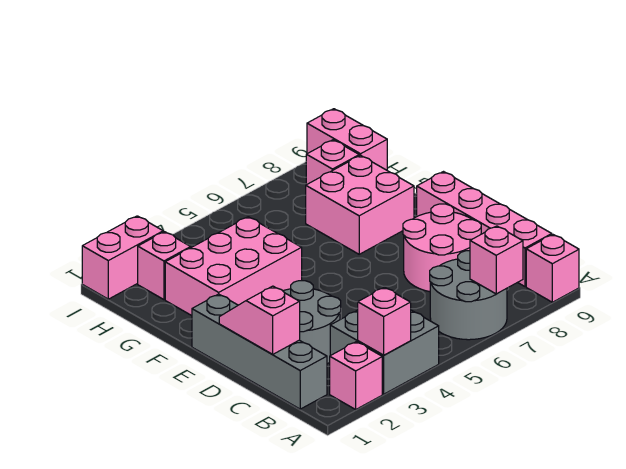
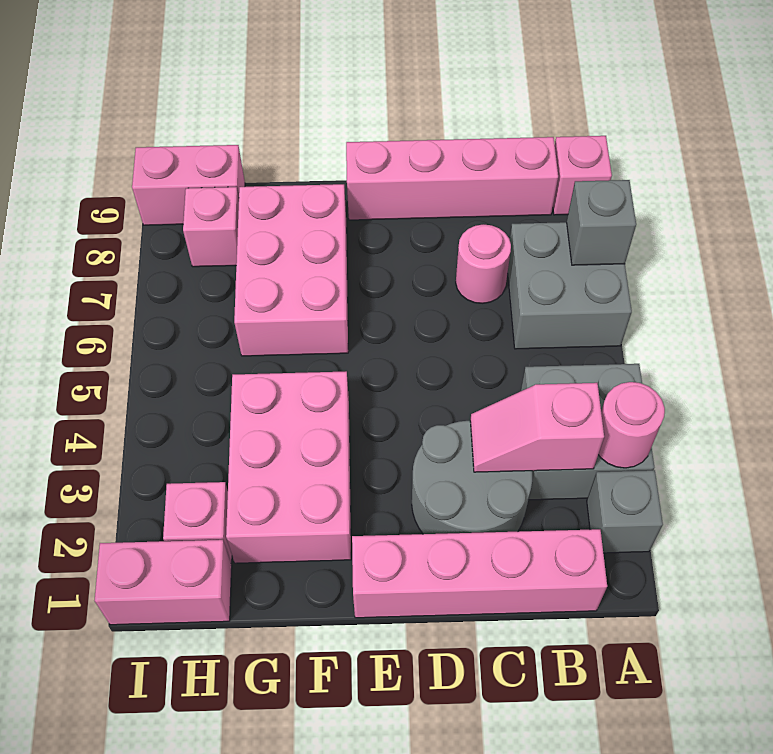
pink 1x1 brick [330,342,382,409] -> grey 1x1 brick [587,470,663,553]
pink 1x1 brick [358,287,411,355] -> pink 1x1 round brick [598,382,665,468]
grey 2x2 round brick [430,251,507,340] -> grey 2x2 brick [508,222,632,349]
pink 1x1 brick [470,226,523,294] -> grey 1x1 brick [567,180,636,265]
grey 1x4 brick [192,294,327,409] -> pink 1x4 brick [352,529,607,618]
pink 1x2 slope [219,286,300,354] -> pink 1x2 slope moved to [470,383,604,472]
pink 2x2 round brick [403,204,481,292] -> pink 1x1 round brick [456,225,511,303]
pink 2x2 brick [306,155,414,254] -> pink 2x3 brick [234,184,348,356]
pink 1x2 brick [82,216,163,299] -> pink 1x2 brick turned to [94,540,232,625]

